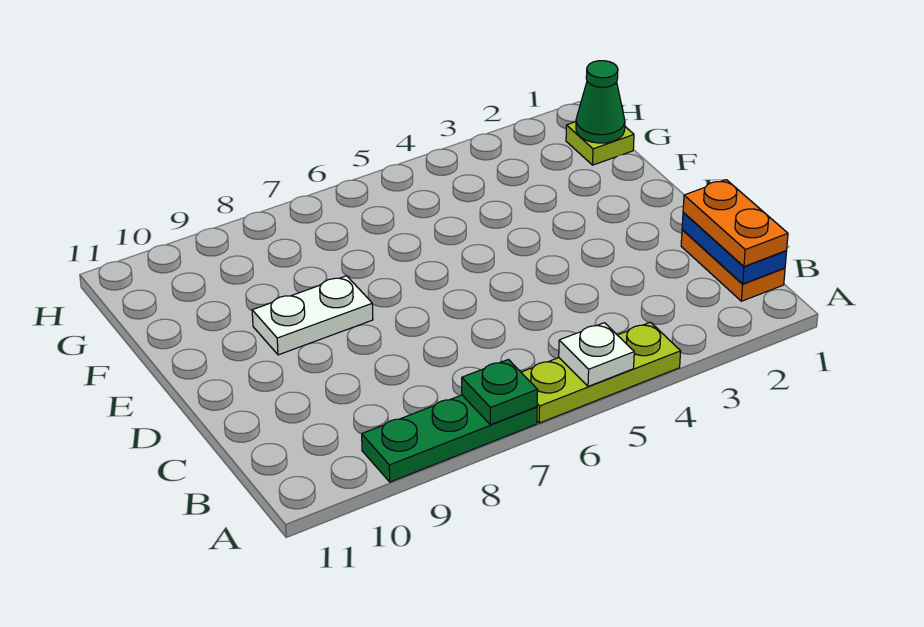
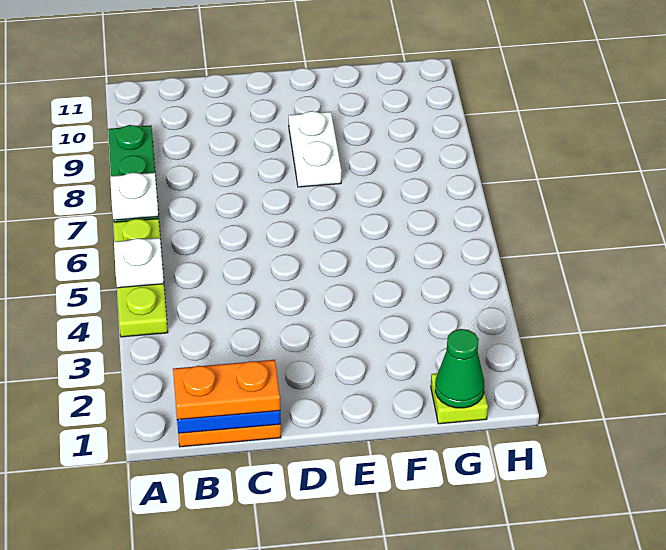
green 1x1 plate [462,360,538,425] -> white 1x1 plate [110,173,159,220]

